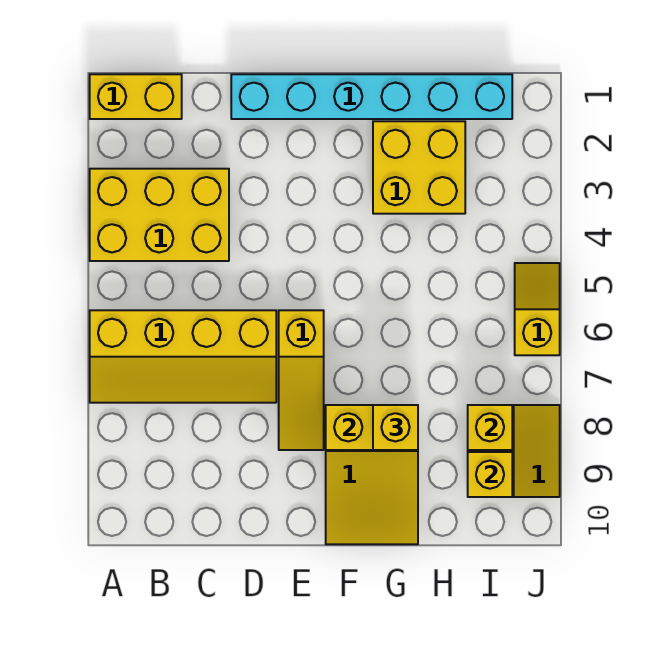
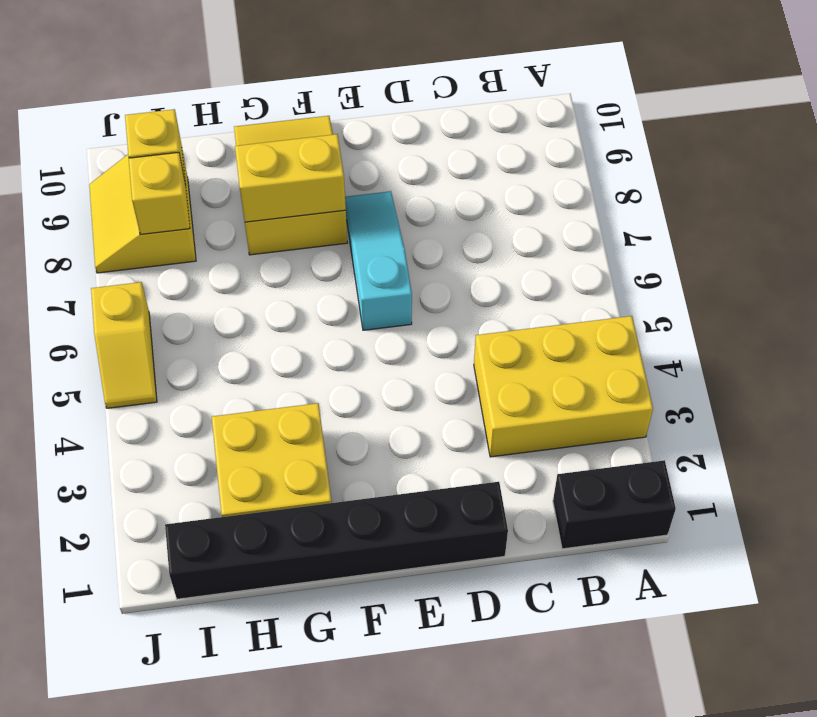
yellow 1x2 brick [90,74,182,119] -> black 1x2 brick [553,460,676,549]
yellow 2x4 slope [90,310,276,403] -> none
cyan 1x6 brick [231,74,512,119] -> black 1x6 brick [165,482,508,599]
yellow 1x3 slope [279,310,324,450] -> cyan 1x3 slope [345,191,412,330]
yellow 1x1 brick [373,405,418,450] -> none

